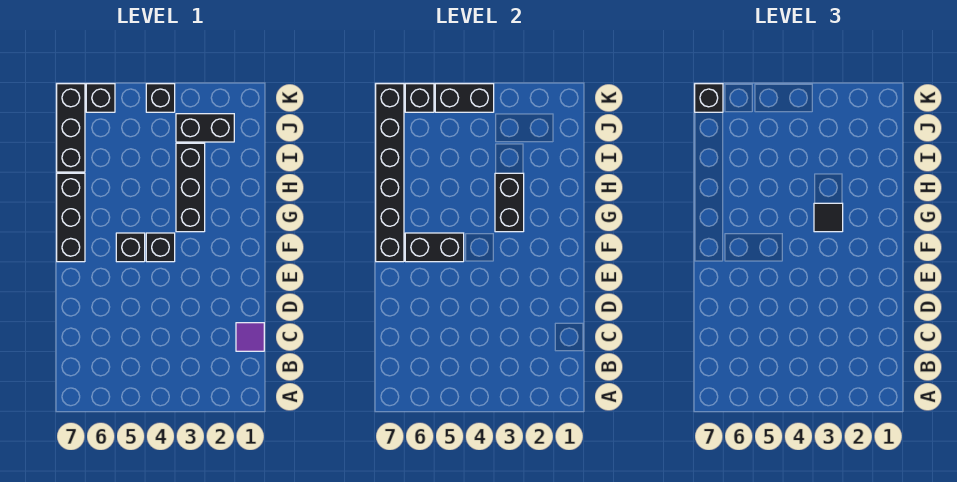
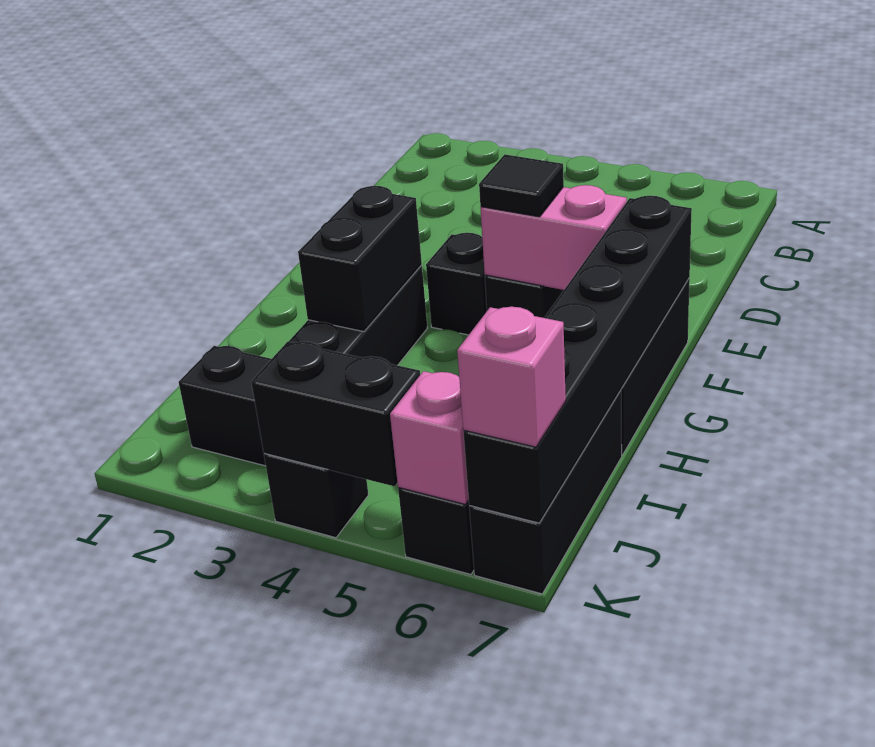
purple 1x1 tile [236,323,264,351] -> none
black 1x2 brick [405,233,464,262] -> pink 1x2 brick [480,185,627,290]
black 1x1 tile [814,203,843,232] -> black 1x1 tile moved to [479,154,564,217]
black 1x1 brick [405,84,434,112] -> pink 1x1 brick [390,371,469,504]
black 1x1 brick [695,84,723,112] -> pink 1x1 brick [457,307,566,447]

